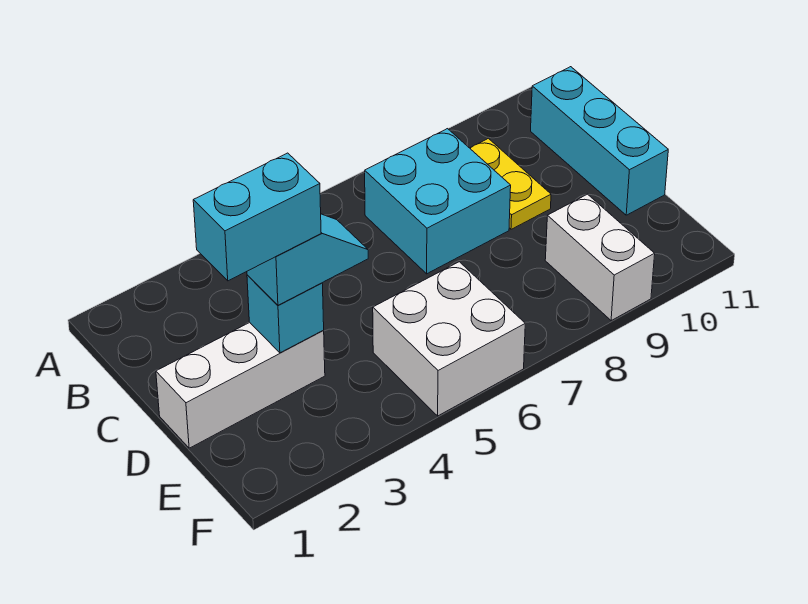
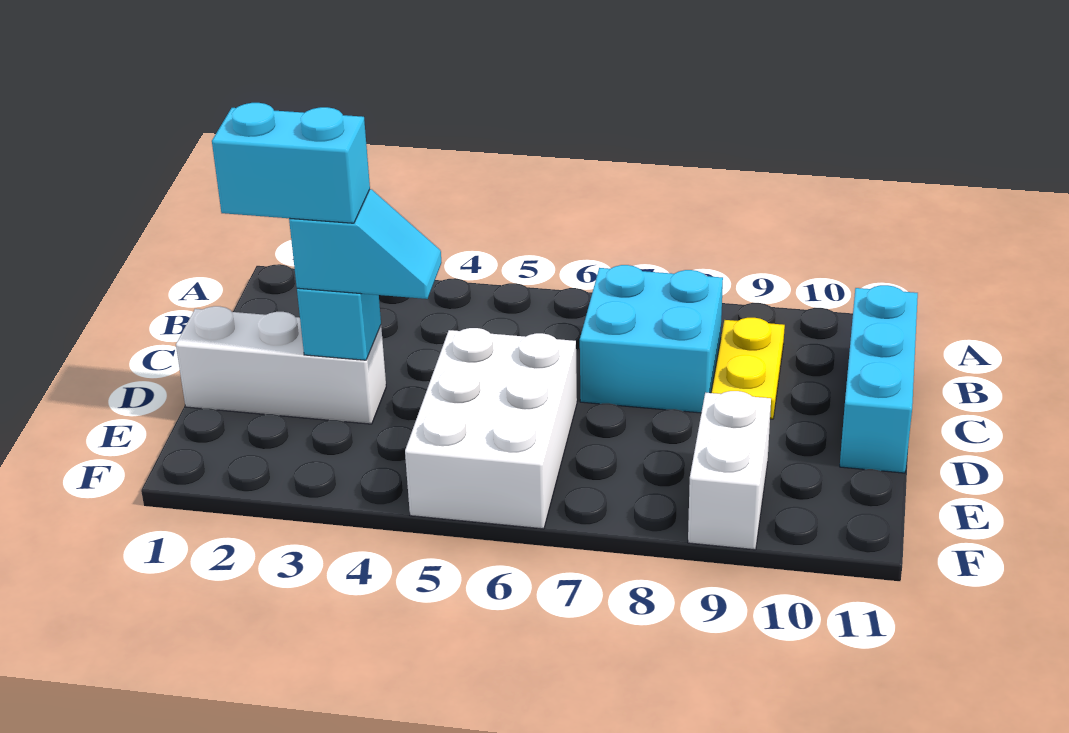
white 2x2 brick [373,262,525,416] -> white 2x3 brick [405,328,577,529]

